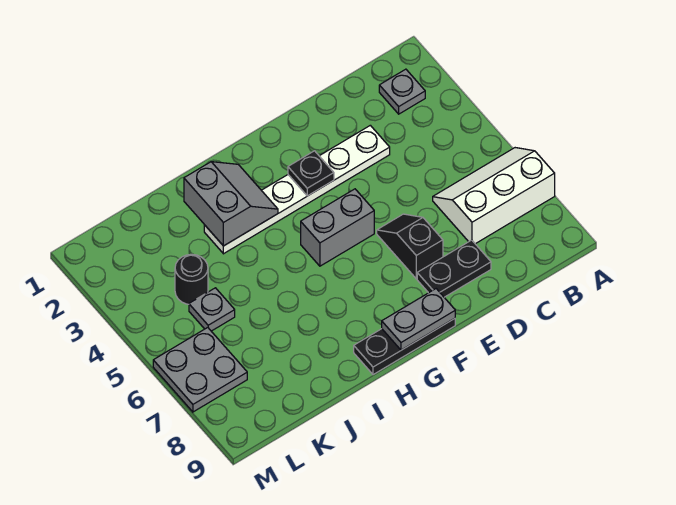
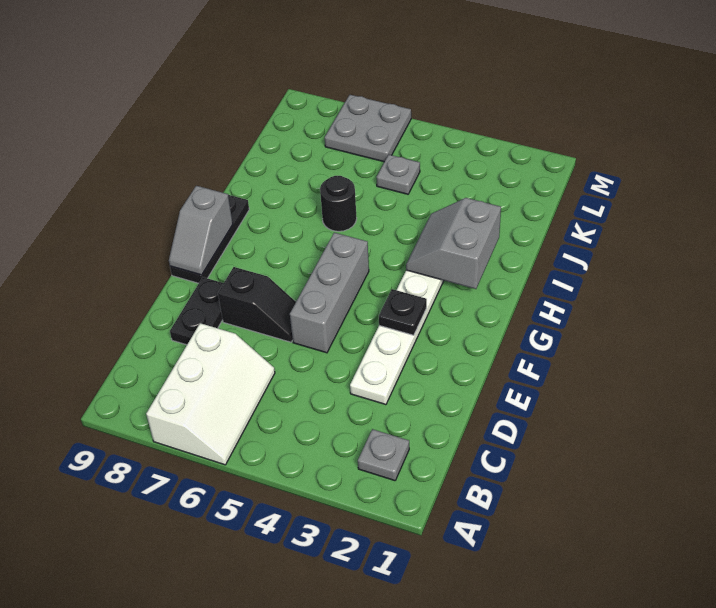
grey 1x2 brick [301,189,374,266] -> grey 1x3 brick [290,233,369,353]
grey 1x2 plate [382,289,455,350] -> grey 1x2 slope [169,186,233,275]
grey 2x2 slope [184,162,278,246] -> grey 2x2 slope turned to [406,198,501,289]
black 1x1 round brick [175,254,208,304] -> black 1x1 round brick moved to [320,176,357,231]

